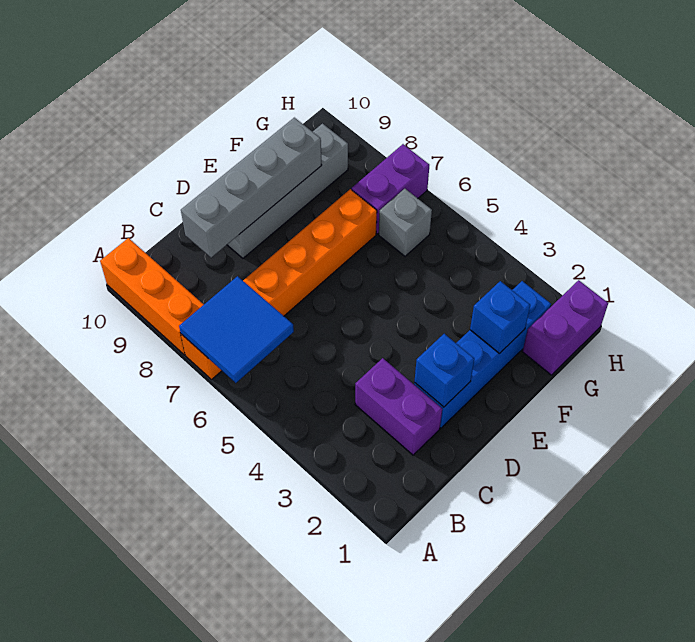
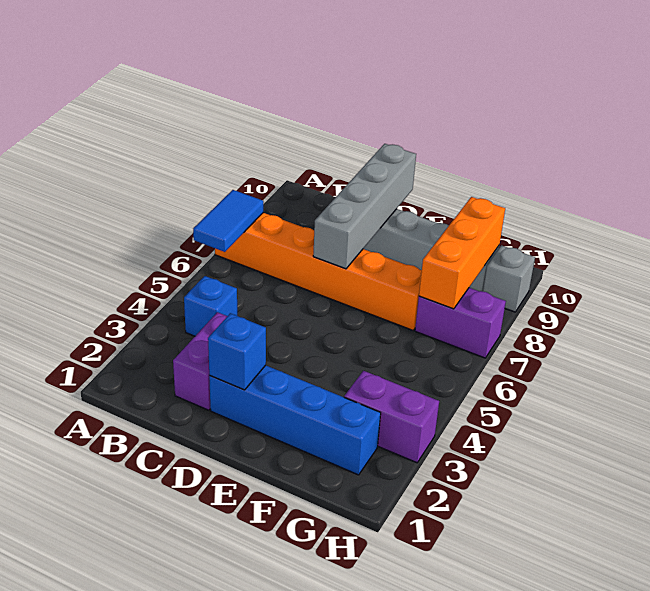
blue 2x2 tile [179,276,294,383] -> blue 1x2 tile [193,190,263,252]
orange 1x3 brick [100,238,204,355] -> orange 1x3 brick moved to [419,197,505,309]
grey 1x4 brick [181,118,322,258] -> grey 1x4 brick turned to [313,144,416,269]
blue 1x1 brick [470,281,530,354] -> blue 1x1 brick moved to [184,276,237,336]
purple 1x2 brick [523,280,608,375] -> purple 1x2 brick moved to [344,371,439,463]
grey 1x1 brick [379,189,432,256] -> grey 1x1 brick moved to [483,245,535,312]

